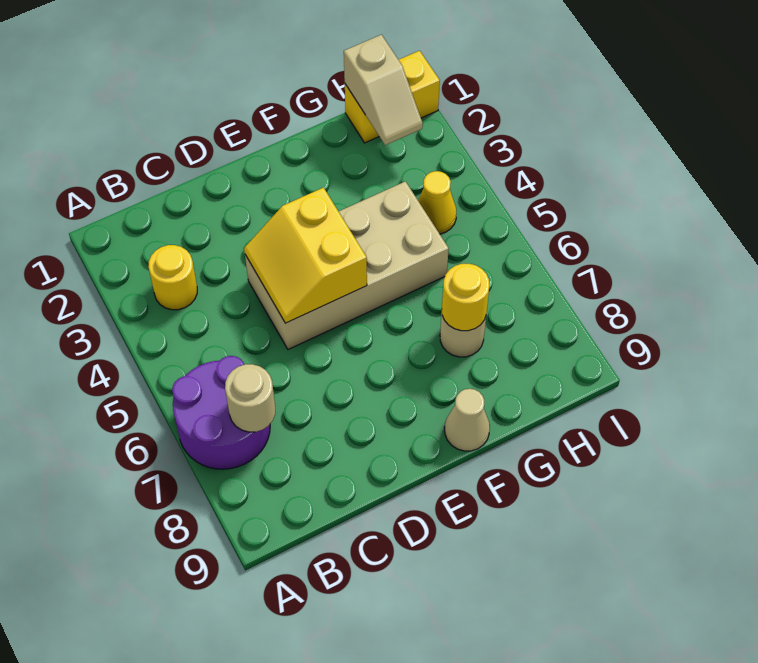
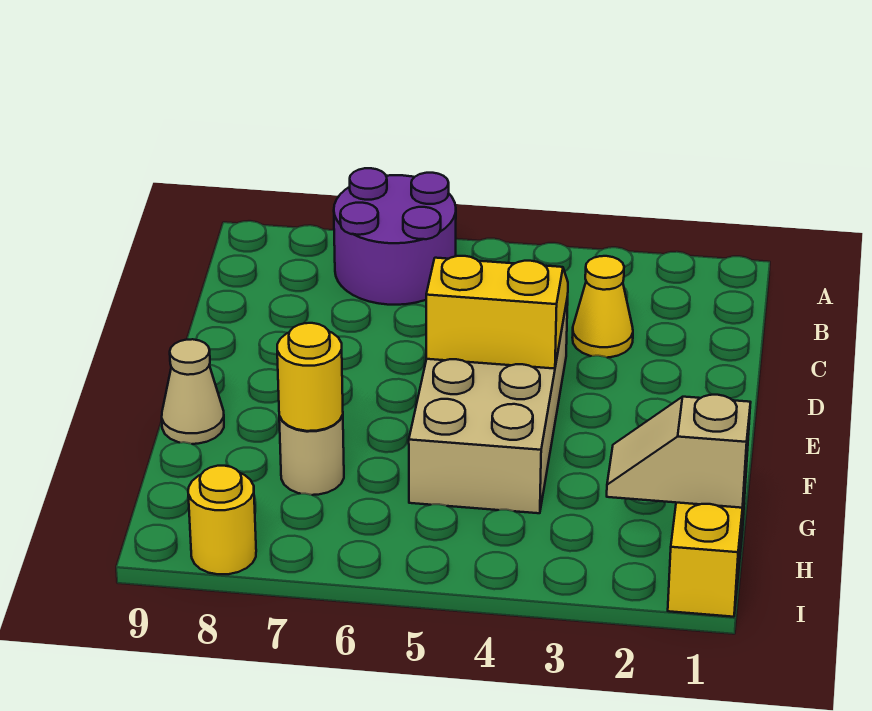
yellow 1x1 round brick [148,245,197,310] -> yellow 1x1 round brick moved to [188,466,256,574]
tan 1x1 round brick [225,364,275,432] -> none
yellow 1x1 cone [418,171,456,234] -> yellow 1x1 cone moved to [572,256,633,358]

